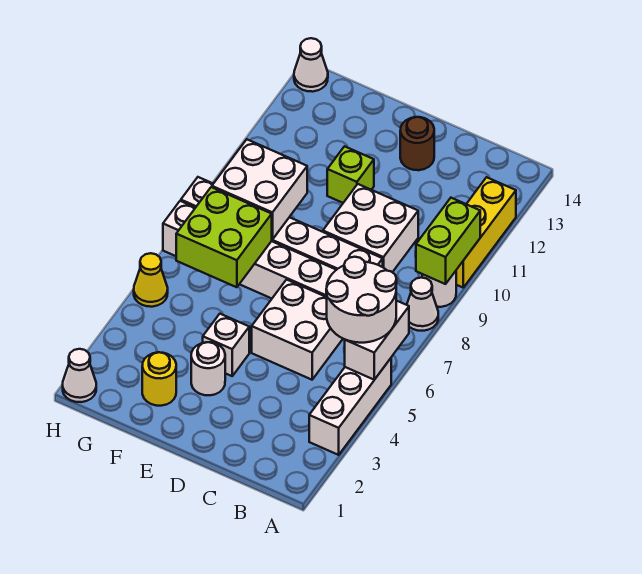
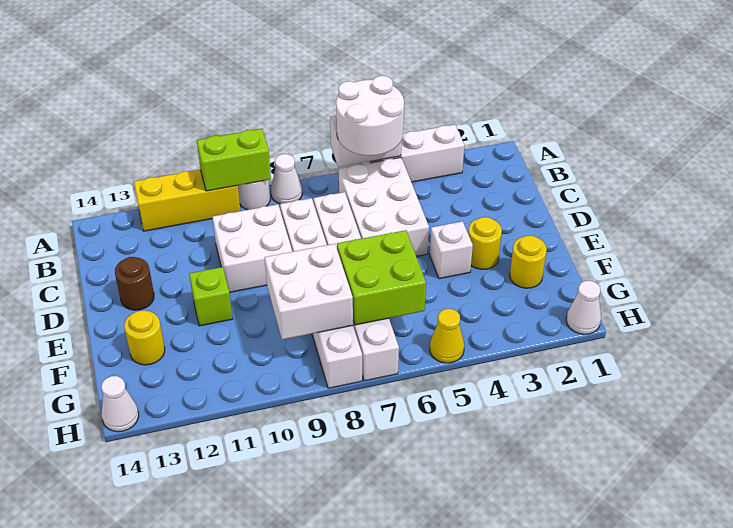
white 2x2 brick [252,280,343,380] -> white 2x3 brick [339,158,429,256]
white 1x1 round brick [191,342,225,395] -> yellow 1x1 round brick [468,217,502,270]
none -> yellow 1x1 round brick [124,310,165,365]

